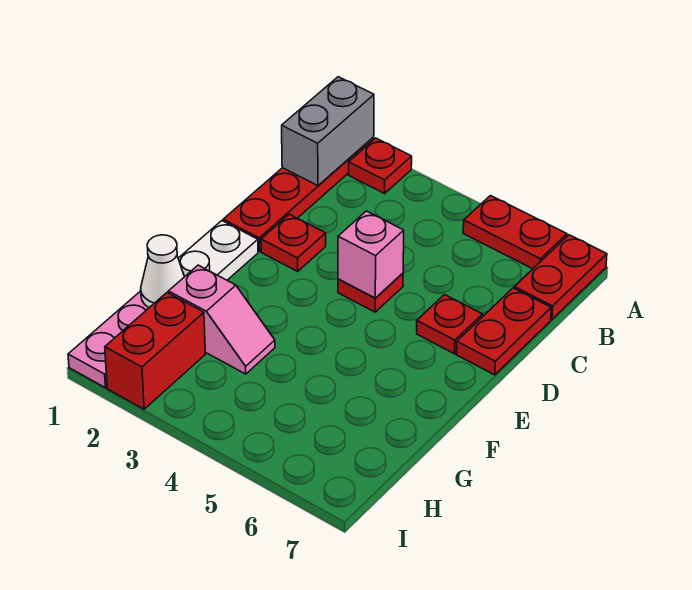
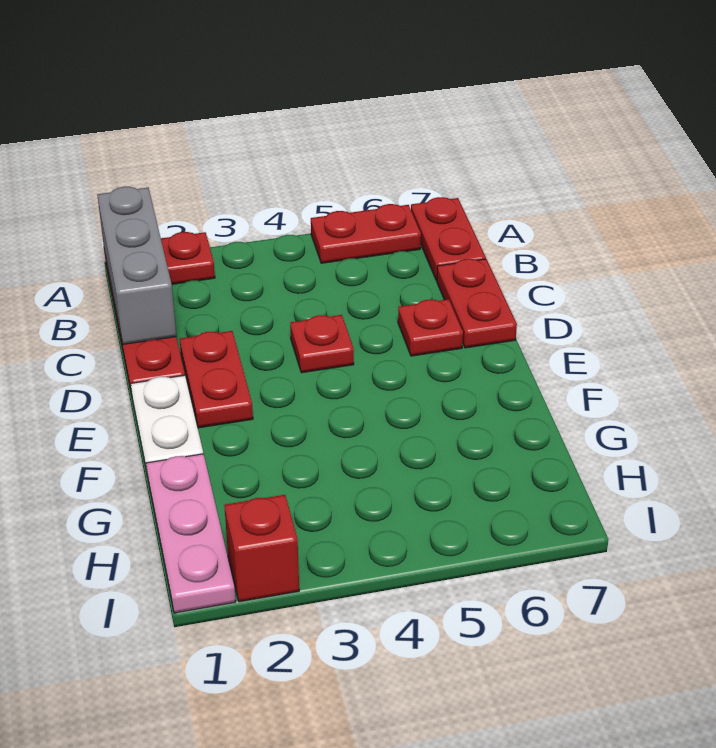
grey 1x2 brick [282,77,374,186] -> grey 1x3 brick [97,187,176,344]
red 1x1 plate [261,214,326,271] -> red 1x2 plate [180,331,253,428]
pink 1x1 brick [338,211,404,298] -> none
white 1x1 cone [141,235,184,308] -> none
pink 1x2 slope [168,265,275,374] -> none
red 1x2 brick [105,293,205,409] -> red 1x1 brick [224,495,299,602]

